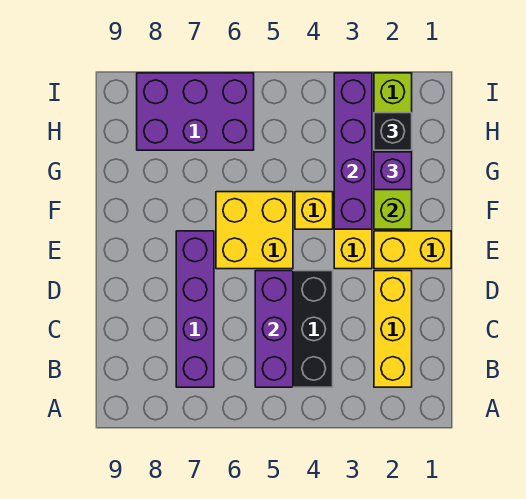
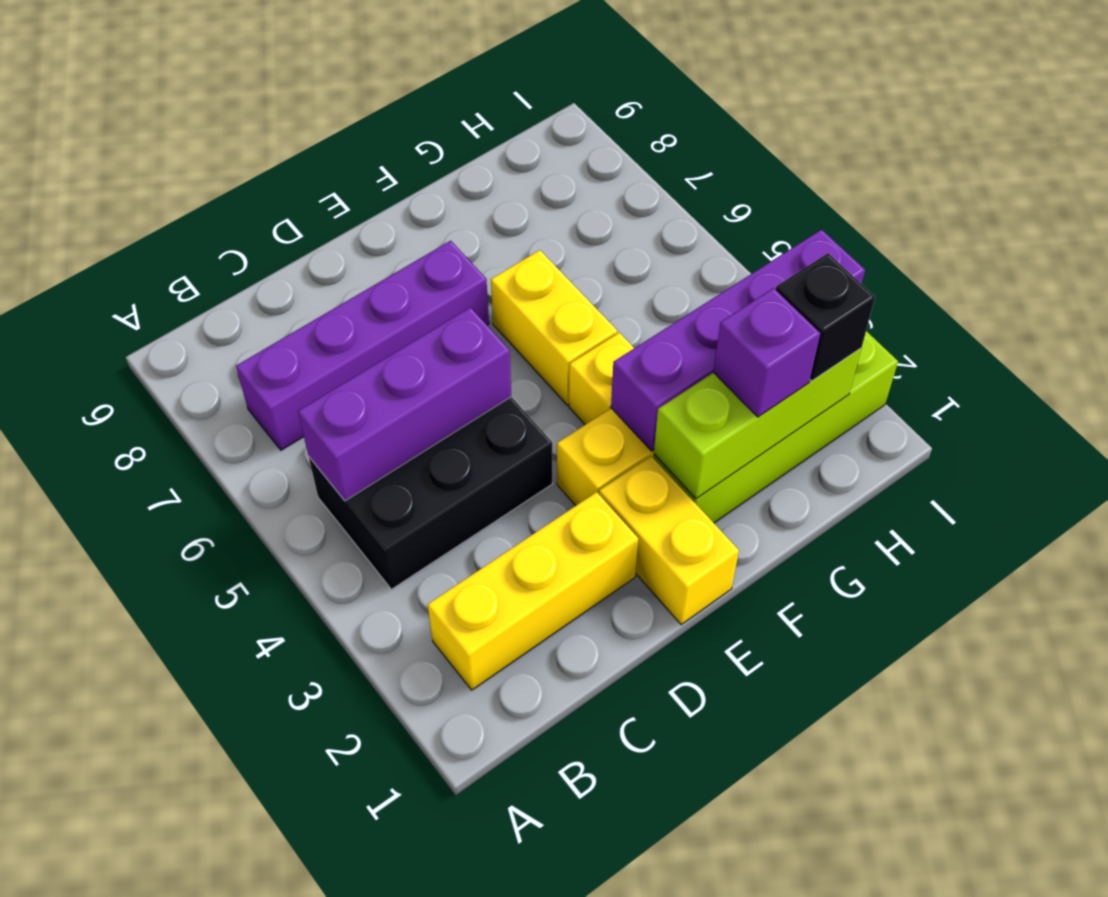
yellow 2x2 brick [216,192,293,269] -> yellow 1x2 brick [491,250,617,405]
purple 2x3 brick [137,73,254,150] -> none

